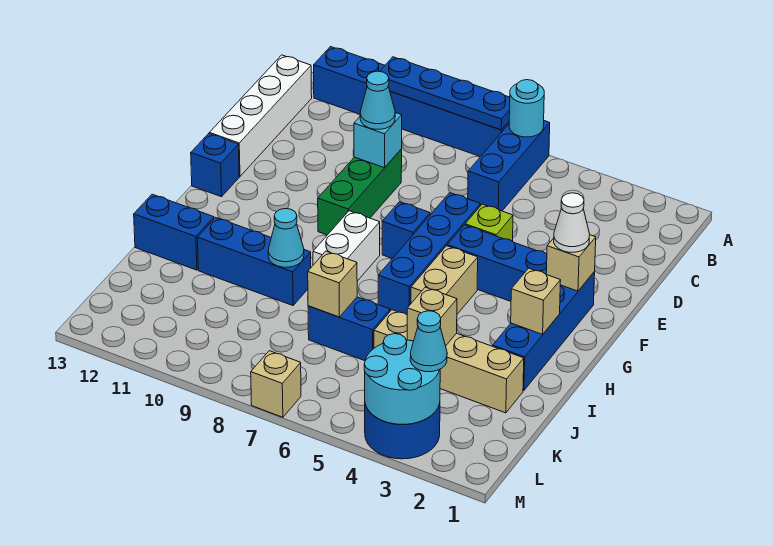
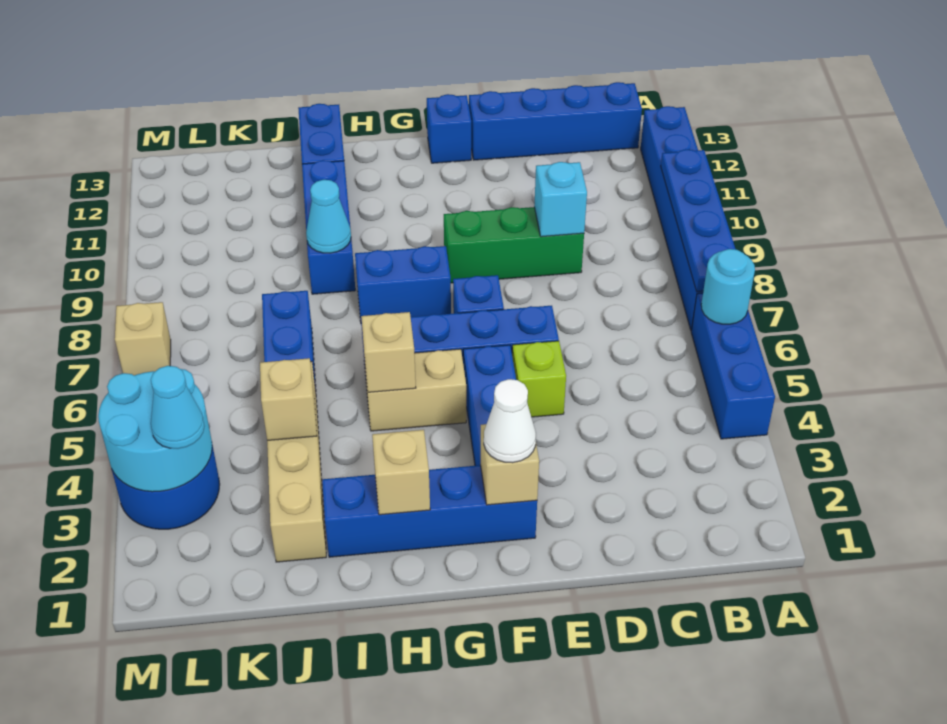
blue 1x3 brick [468,121,550,211] -> blue 1x3 brick turned to [691,293,775,439]
white 1x4 brick [209,55,312,176] -> blue 1x4 brick [469,82,642,160]
cyan 1x1 cone [360,71,395,129] -> none
white 1x2 brick [313,211,380,281] -> blue 1x2 brick [355,246,451,321]
tan 1x1 brick [308,251,357,317] -> tan 1x1 brick moved to [361,312,416,392]

